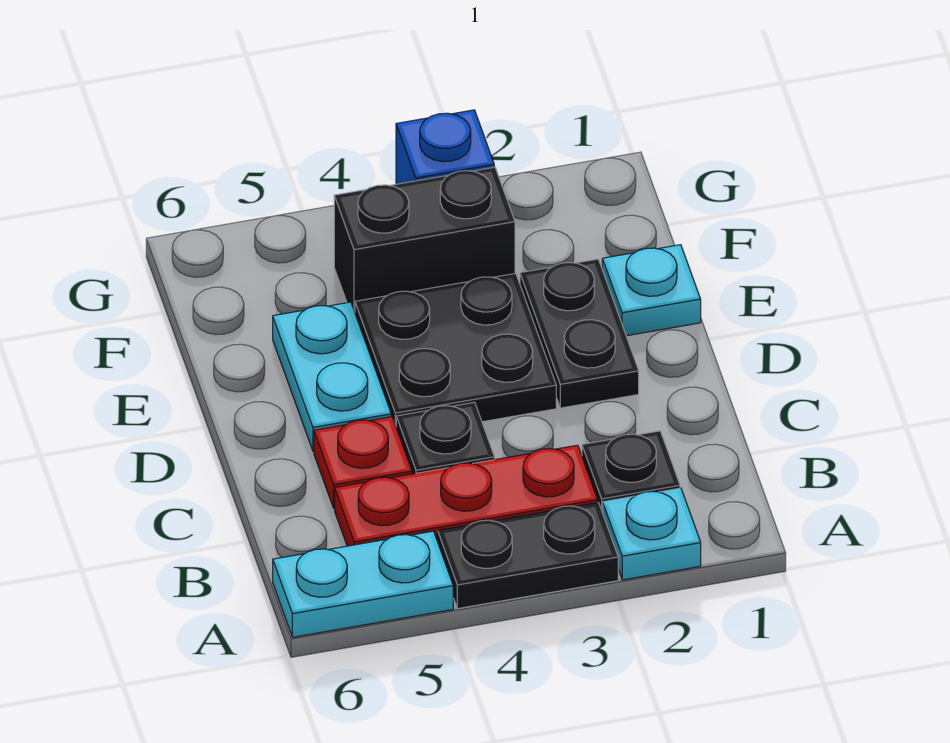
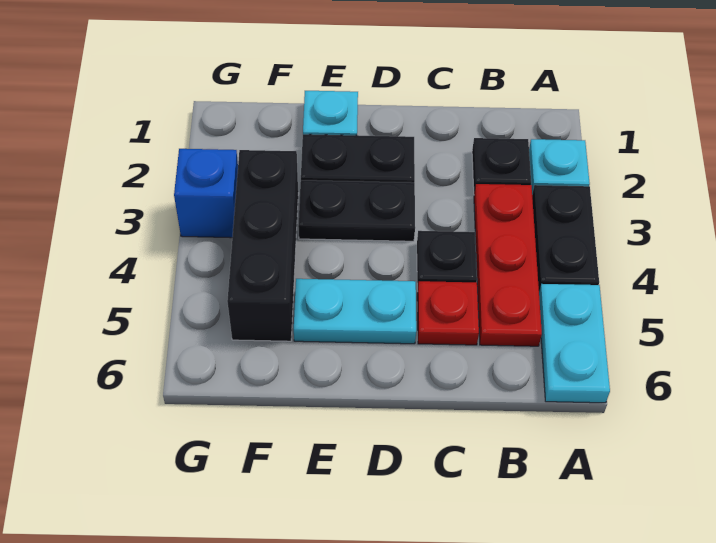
black 2x2 plate [355,273,556,425] -> black 1x2 plate [298,180,415,241]
black 1x2 brick [334,167,515,312] -> black 1x3 brick [227,150,298,341]

